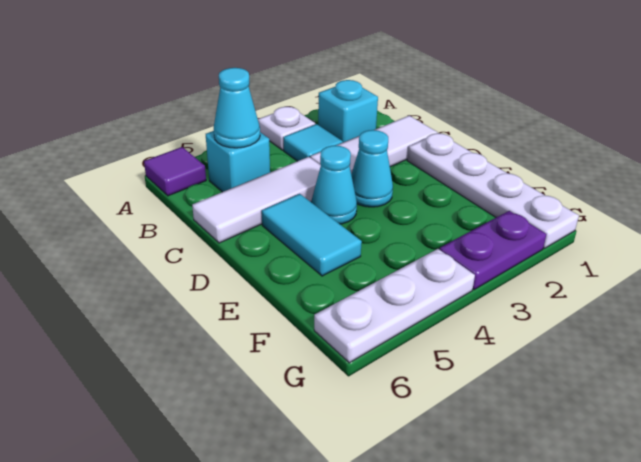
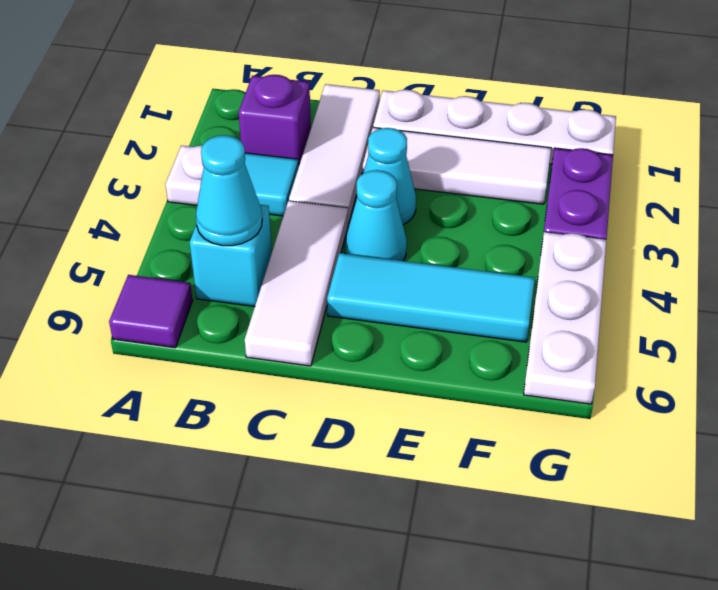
cyan 1x1 brick [318,80,378,142] -> purple 1x1 brick [239,75,311,165]
none -> white 1x3 tile [363,127,551,204]
cyan 1x2 tile [262,194,362,276] -> cyan 1x3 tile [327,253,535,342]

